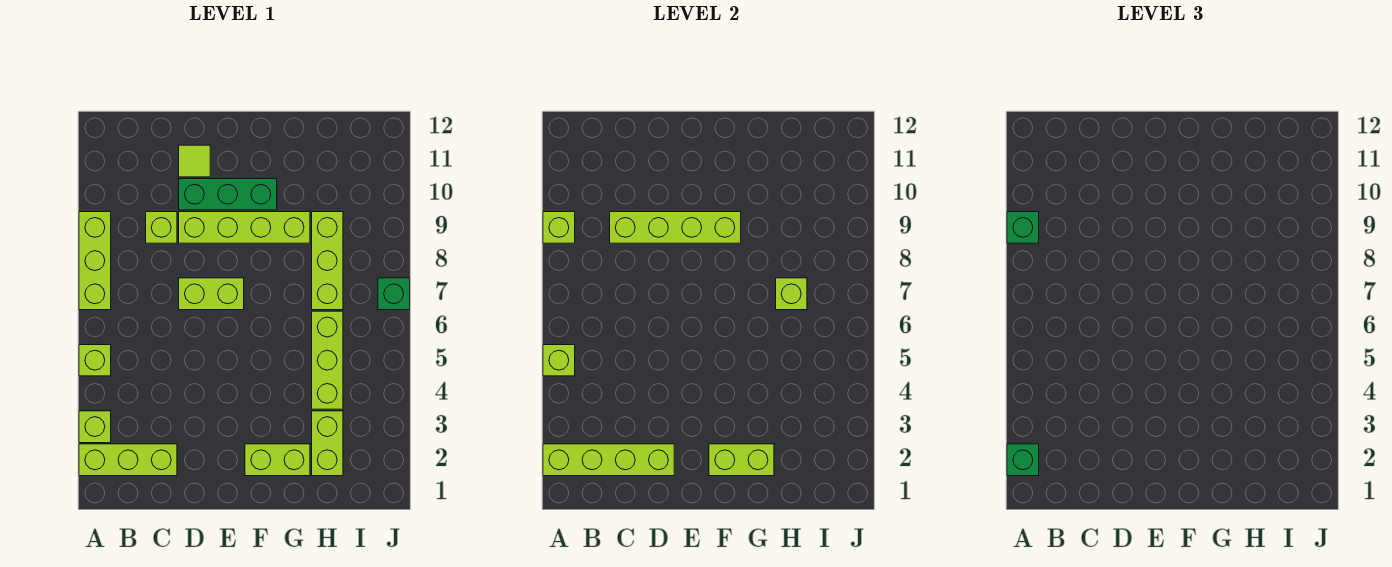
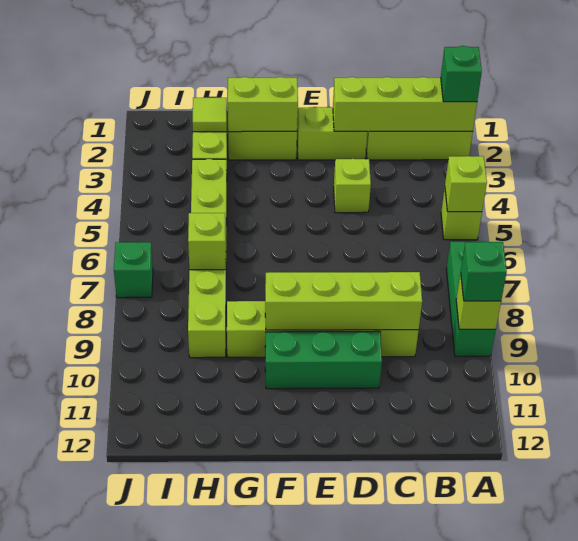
lime 1x1 brick [79,411,111,443] -> lime 1x1 brick moved to [334,159,371,213]
lime 1x3 brick [79,212,111,310] -> green 1x3 brick [446,241,496,356]
lime 1x2 brick [179,278,244,310] -> lime 1x2 brick moved to [297,107,367,160]
lime 1x1 tile [179,145,210,177] -> lime 1x1 tile moved to [193,98,227,132]

